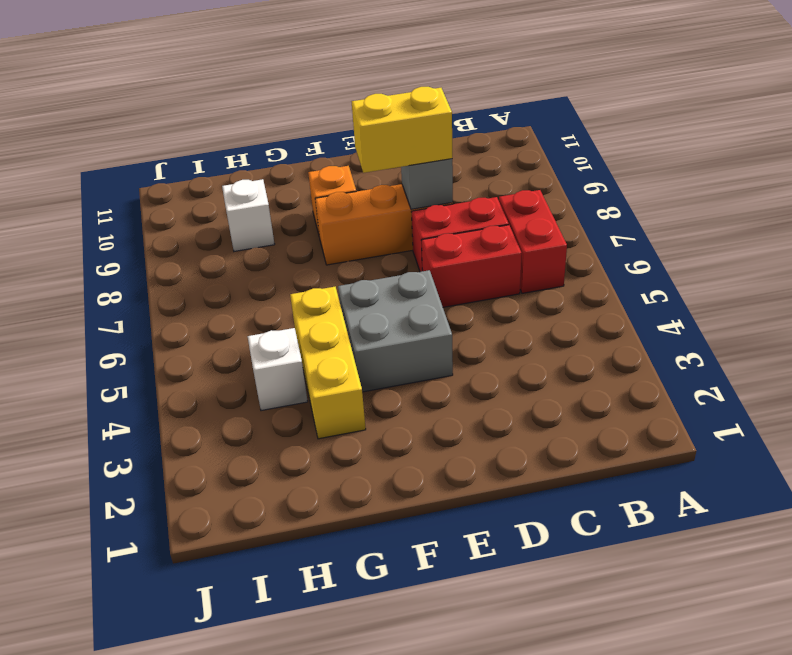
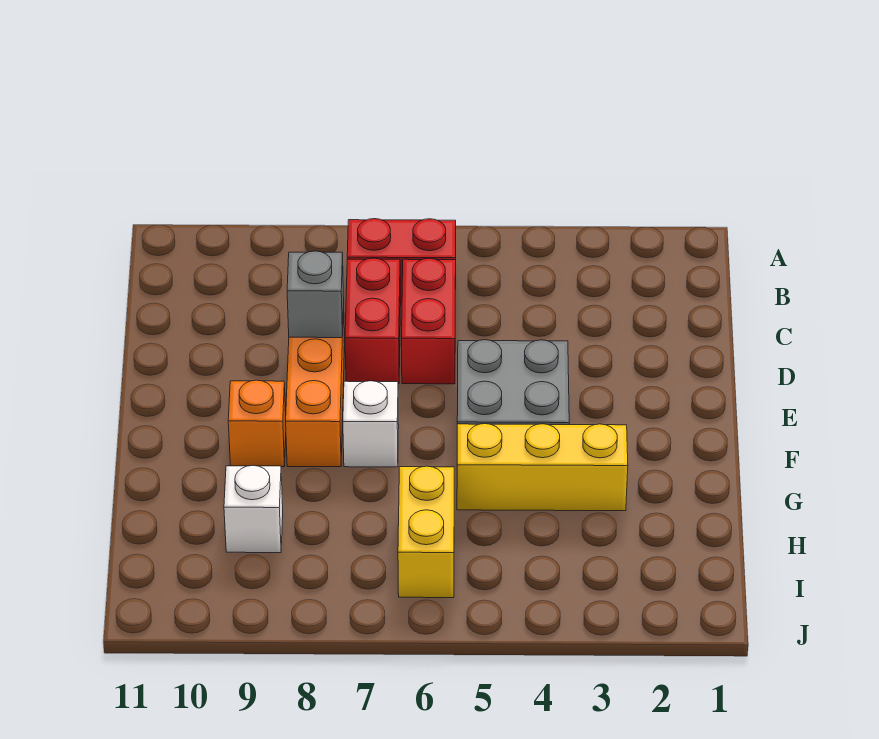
yellow 1x2 brick [352,87,452,173] -> yellow 1x2 brick moved to [398,466,454,598]
white 1x1 brick [248,328,308,411] -> white 1x1 brick moved to [343,381,399,467]

